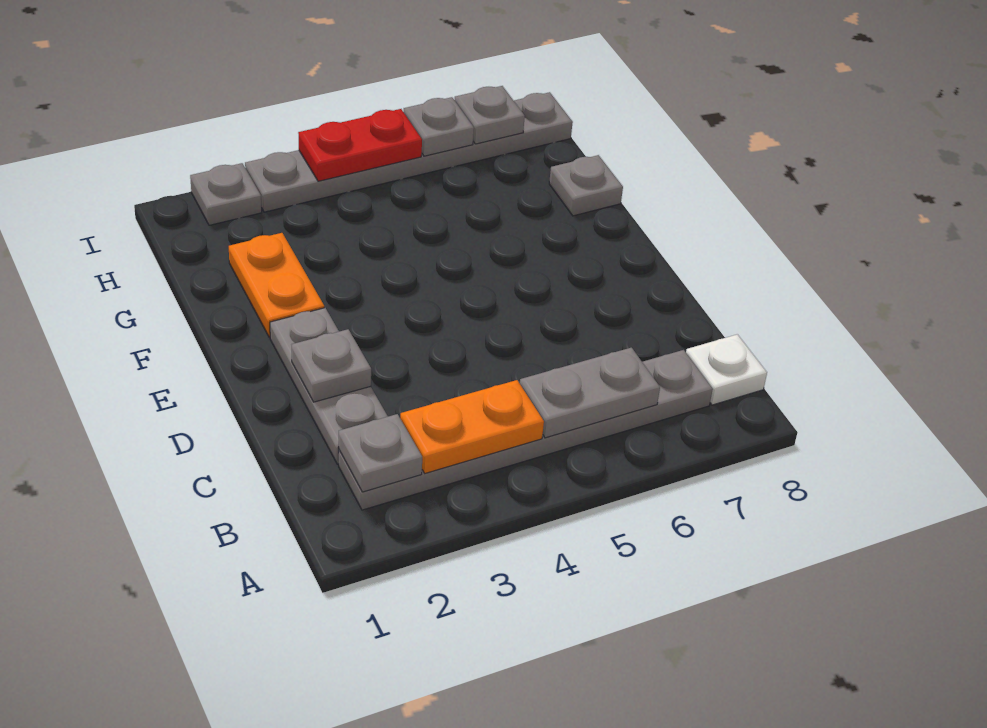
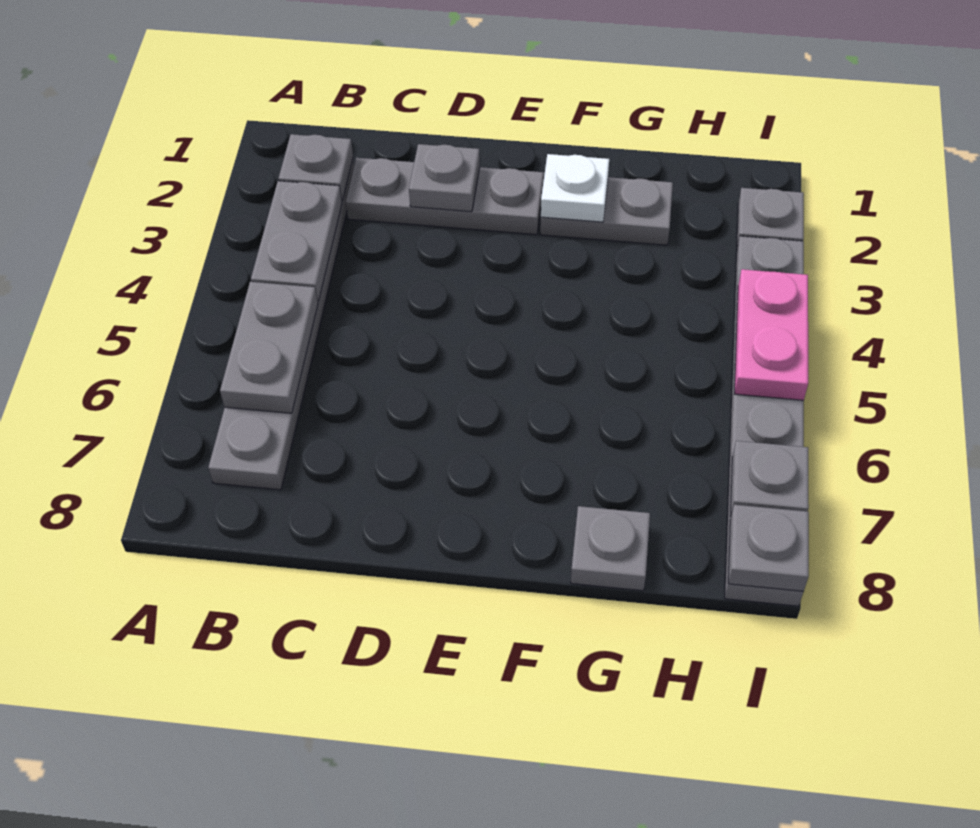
orange 1x2 plate [400,380,544,473] -> grey 1x2 plate [251,181,342,302]
white 1x1 plate [686,334,767,405] -> white 1x1 plate moved to [541,154,609,222]
orange 1x2 plate [229,233,324,338] -> grey 1x2 plate [540,177,673,245]
red 1x2 plate [298,109,422,181] -> pink 1x2 plate [735,269,808,400]
grey 1x1 plate [404,97,474,156] -> grey 1x1 plate moved to [728,505,809,591]

